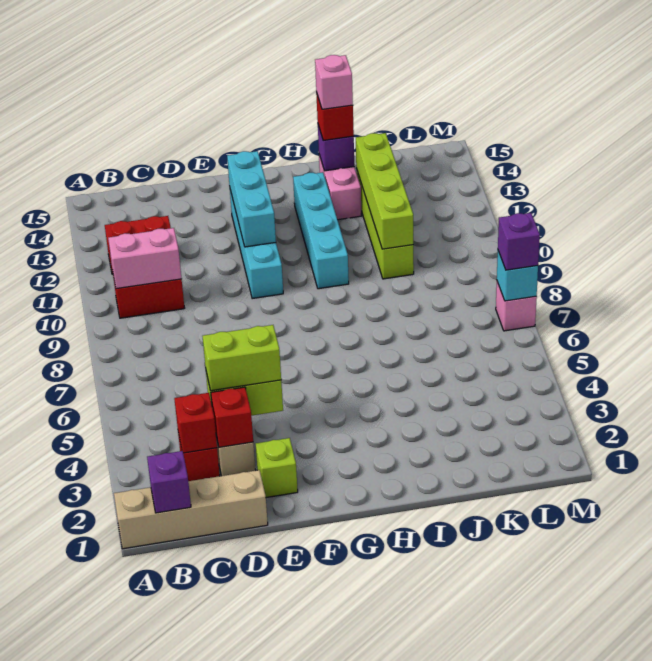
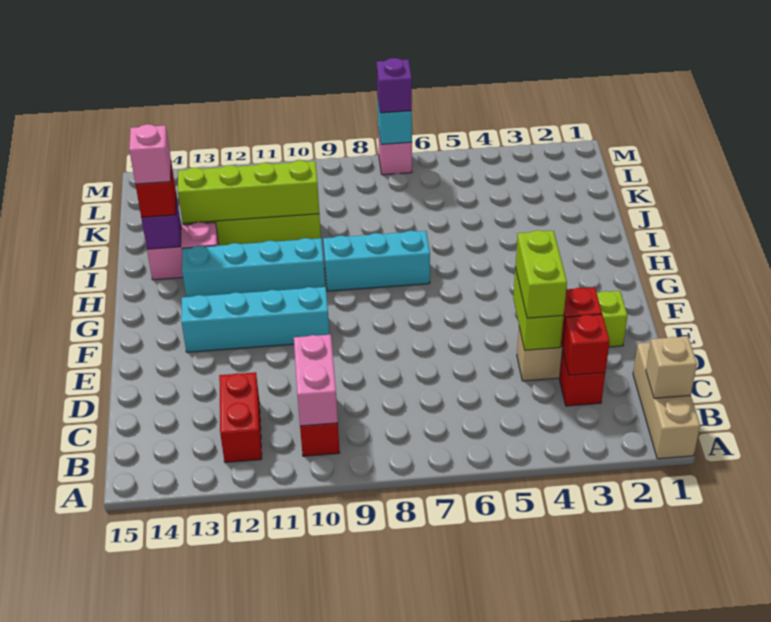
tan 1x4 brick [114,470,268,549] -> tan 1x3 brick [633,342,700,459]
purple 1x1 brick [147,451,191,513] -> tan 1x1 brick [646,336,697,398]
cyan 1x3 brick [227,151,276,247] -> cyan 1x3 brick moved to [323,231,430,291]

